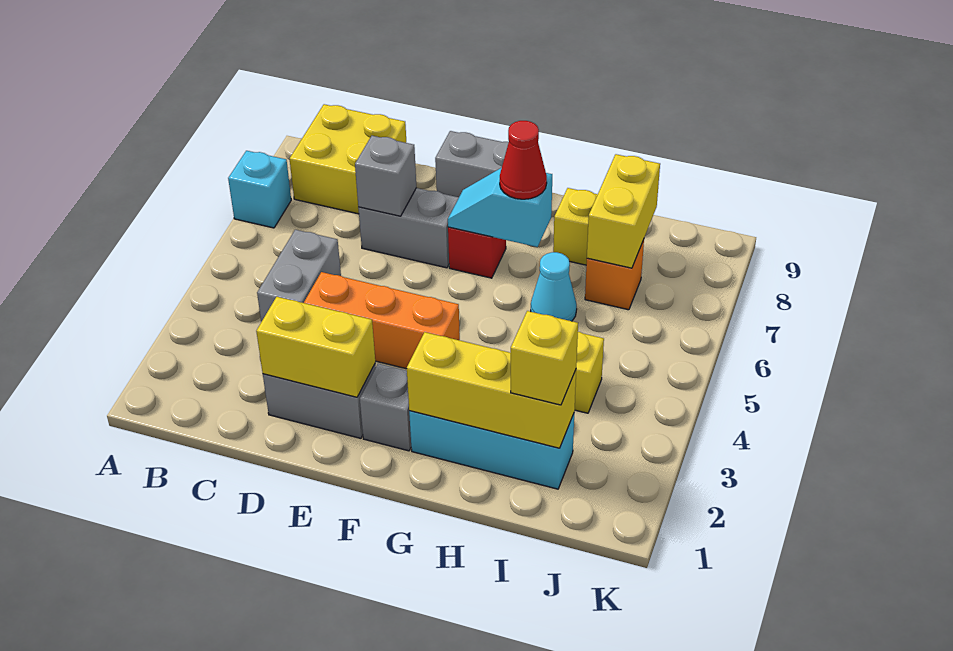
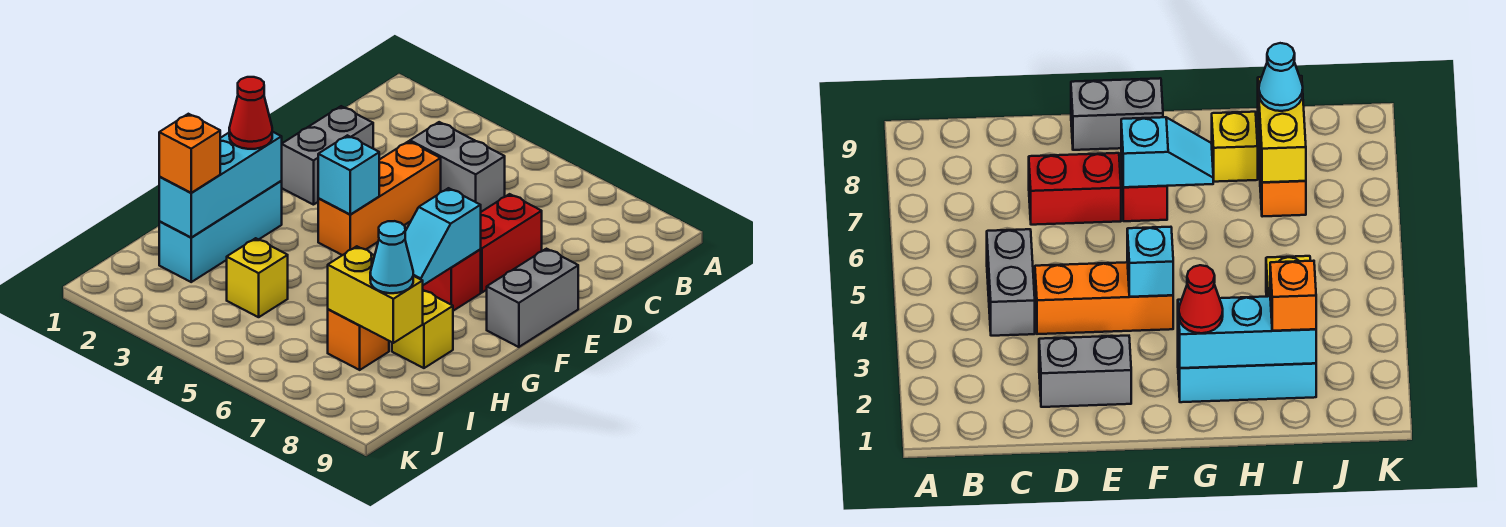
cyan 1x1 brick [228,151,291,228] -> cyan 1x1 brick moved to [318,135,379,214]
yellow 2x2 brick [290,104,406,214] -> none
yellow 1x2 brick [256,297,375,397] -> none
grey 1x2 brick [358,188,459,268] -> red 1x2 brick [480,194,542,292]
grey 1x1 brick [355,136,416,216] -> none
grey 1x1 brick [360,364,411,451] -> none
cyan 1x2 slope [448,168,552,247] -> cyan 1x2 slope turned to [405,188,481,285]
yellow 1x3 brick [407,332,576,448] -> cyan 1x3 brick [159,132,282,238]
red 1x1 cone [500,121,547,199] -> red 1x1 cone moved to [229,77,272,149]
cyan 1x1 cone [531,252,577,321] -> cyan 1x1 cone moved to [370,221,413,293]
yellow 1x1 brick [511,311,578,405] -> orange 1x1 brick [159,114,220,193]

